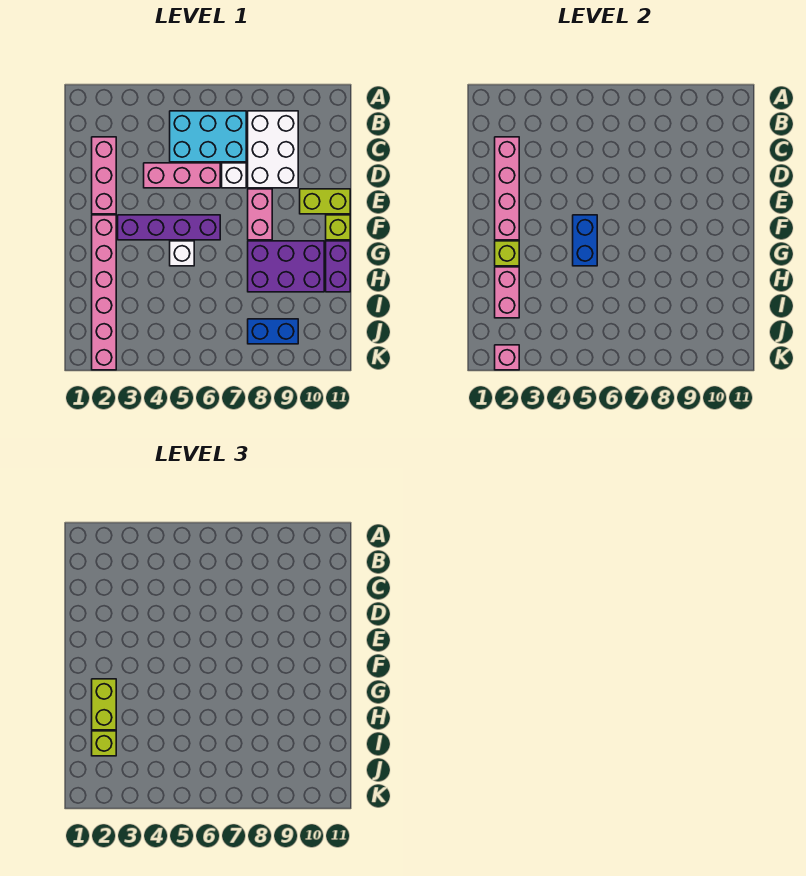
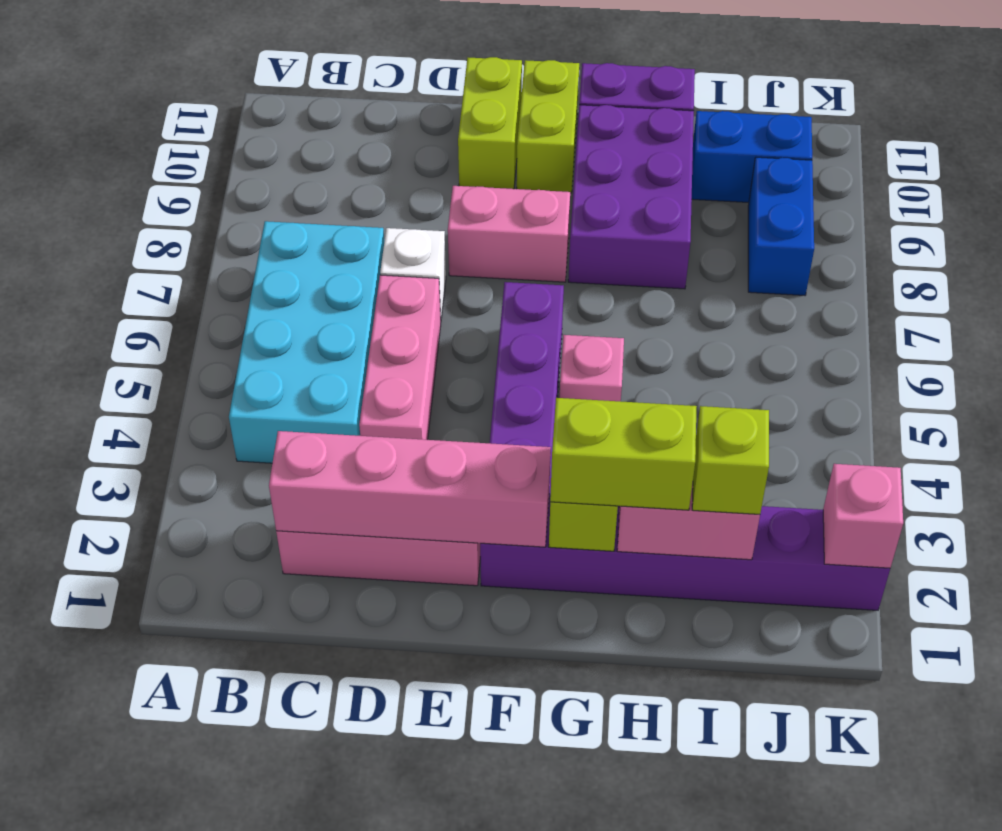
cyan 2x3 brick [170,111,246,162] -> cyan 2x4 brick [229,221,384,463]
white 2x3 brick [248,111,298,188] -> none
pink 1x6 brick [92,215,116,370] -> purple 1x6 brick [480,493,890,610]
blue 1x2 brick [573,215,597,266] -> blue 1x2 brick moved to [692,111,812,202]
lime 1x1 brick [326,215,350,240] -> lime 1x2 brick [517,60,579,193]
white 1x1 brick [170,241,194,266] -> pink 1x1 brick [560,335,624,401]

